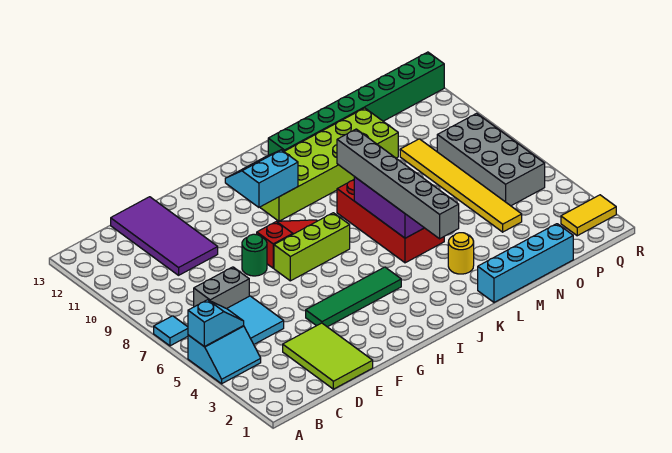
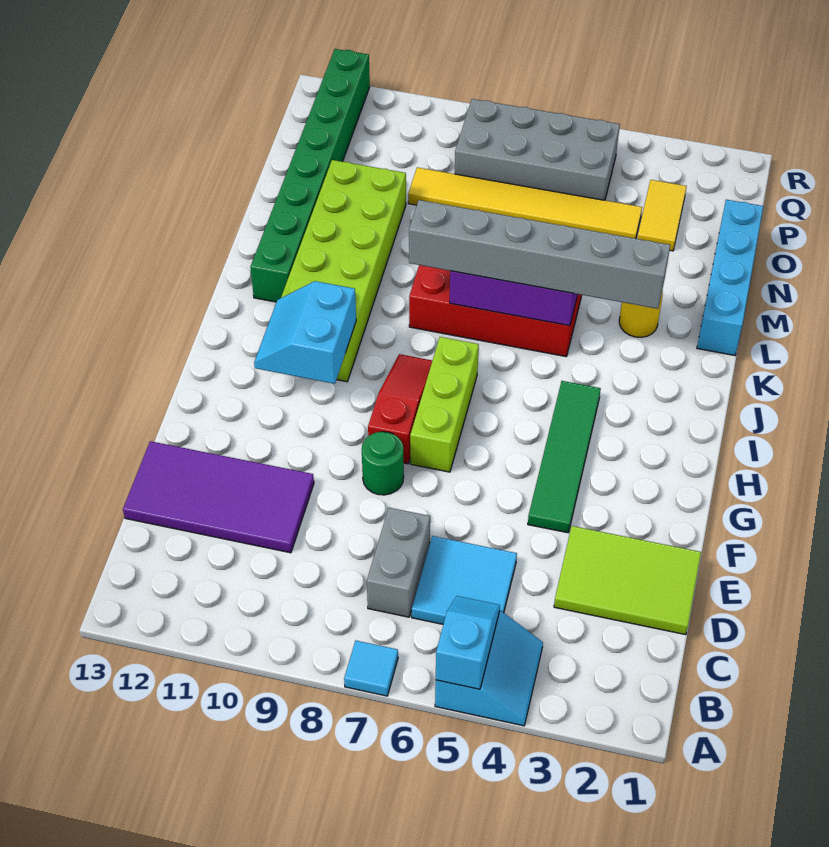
yellow 1x2 tile [561,195,616,236] -> yellow 1x2 tile moved to [637,180,687,251]

